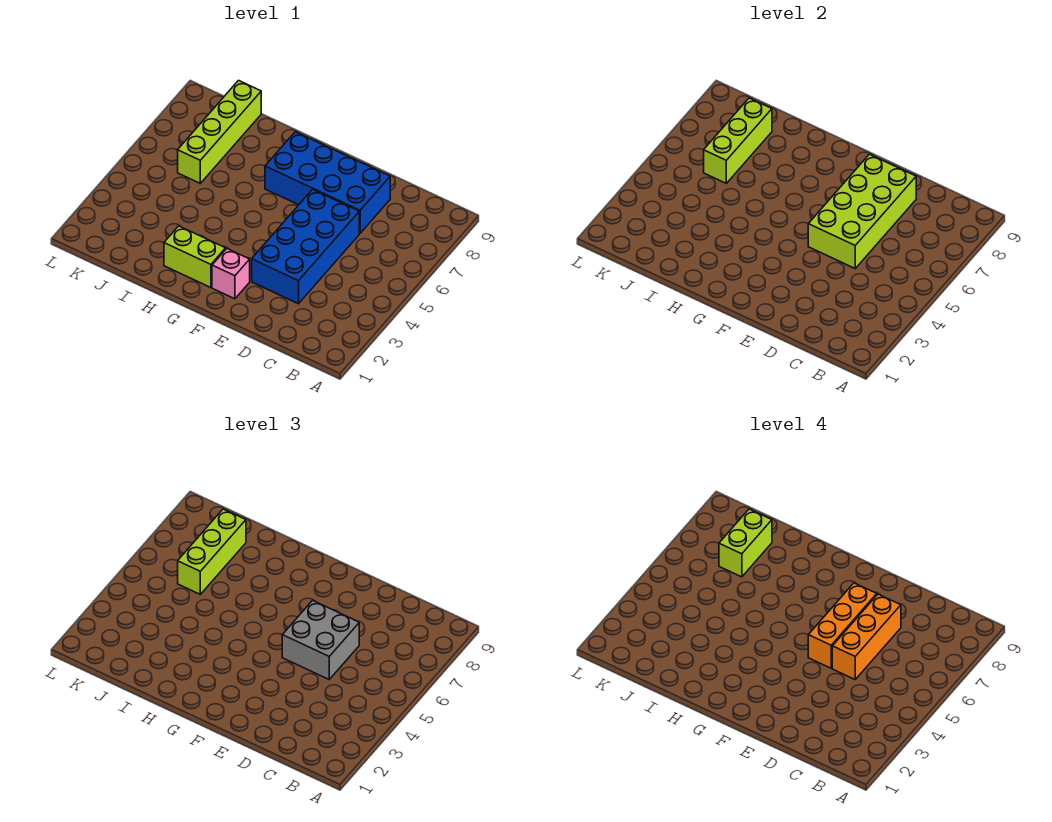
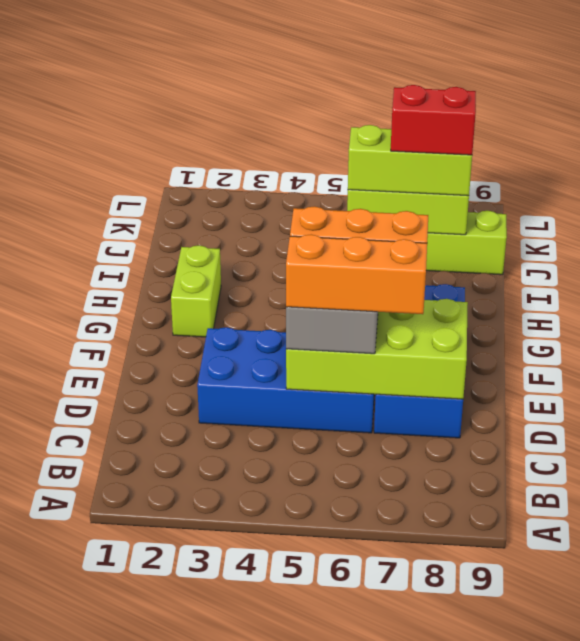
pink 1x1 brick [212,249,250,299] -> none
lime 1x2 brick [719,509,772,577] -> red 1x2 brick [391,85,476,155]

